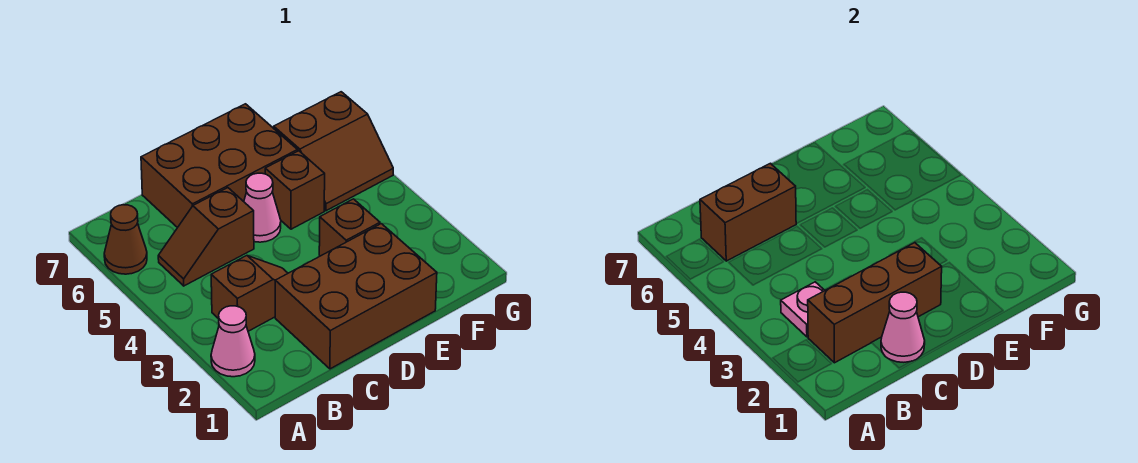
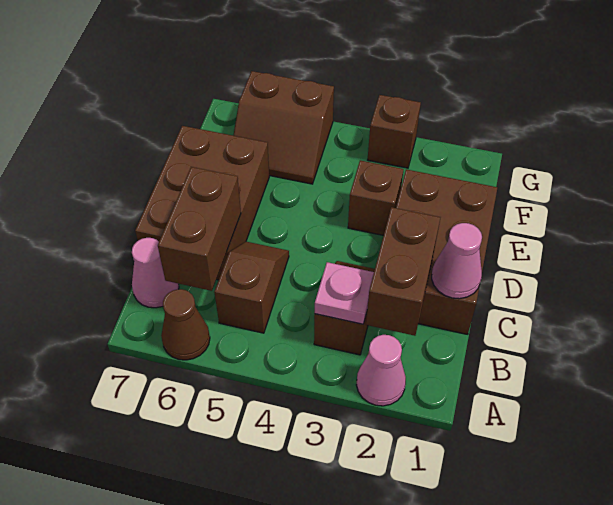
brown 1x3 brick [808,243,942,363] -> brown 1x2 brick [366,207,441,336]
brown 1x2 slope [158,188,254,286] -> brown 1x2 slope turned to [214,242,289,333]
pink 1x1 cone [244,173,281,242] -> pink 1x1 cone moved to [132,238,179,308]
brown 1x1 brick [265,151,325,229] -> brown 1x1 brick moved to [368,95,421,168]
brown 2x2 slope [274,92,393,211] -> brown 2x2 slope turned to [233,71,334,184]

